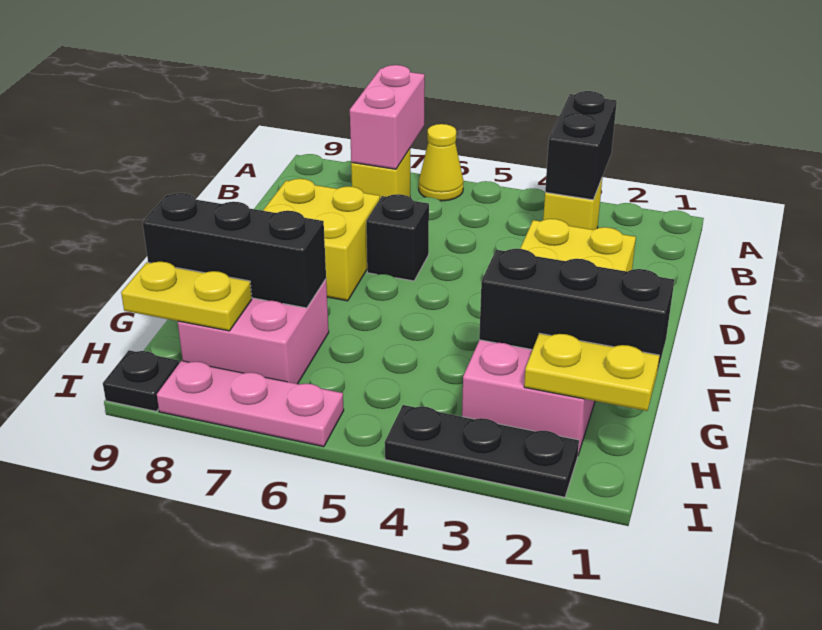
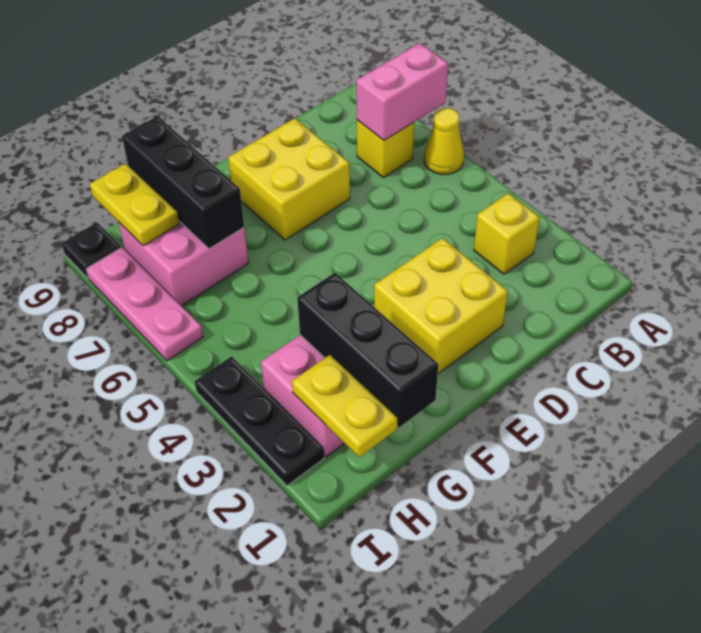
black 1x2 brick [545,91,617,200] -> none
black 1x1 brick [366,194,429,281] -> none

